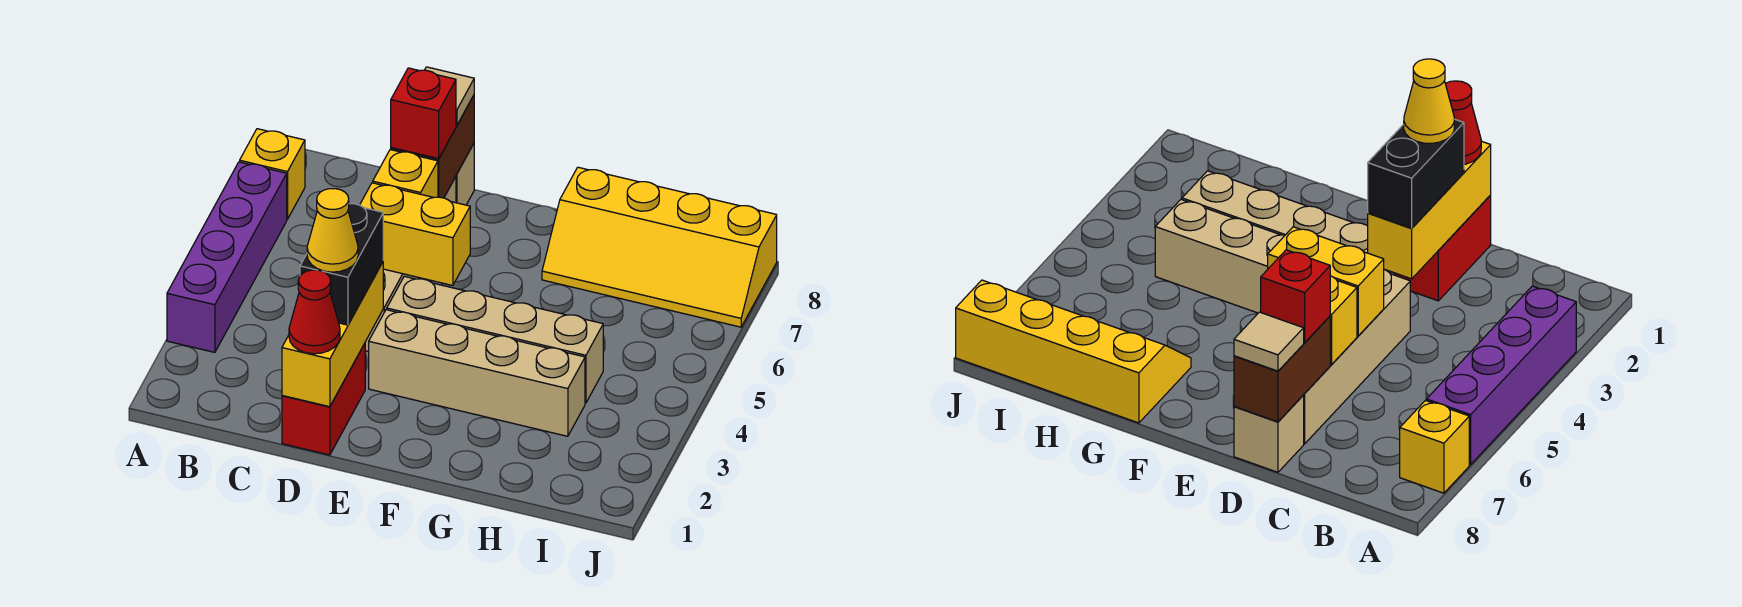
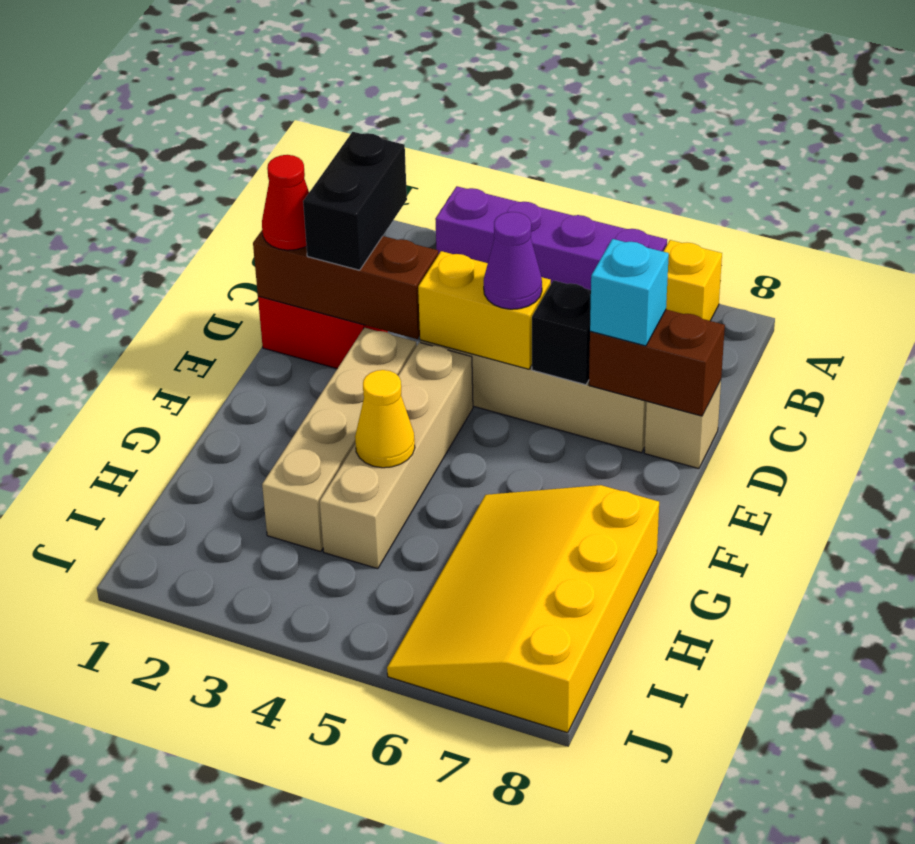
yellow 1x3 brick [282,262,383,407] -> brown 1x3 brick [253,231,438,339]
black 1x2 brick [300,204,383,325] -> black 1x2 brick turned to [303,132,407,270]
yellow 1x1 cone [307,189,358,272] -> yellow 1x1 cone moved to [355,370,415,468]
yellow 1x2 brick [360,183,470,286] -> yellow 1x2 brick turned to [418,251,551,369]
none -> purple 1x1 cone [484,212,542,309]
yellow 1x1 brick [373,150,438,198] -> black 1x1 brick [532,280,591,385]
red 1x1 brick [391,68,456,159] -> cyan 1x1 brick [590,239,669,346]
tan 1x1 tile [425,67,474,125] -> none
yellow 2x4 slope [542,167,777,327] -> yellow 3x4 slope [387,485,659,733]

